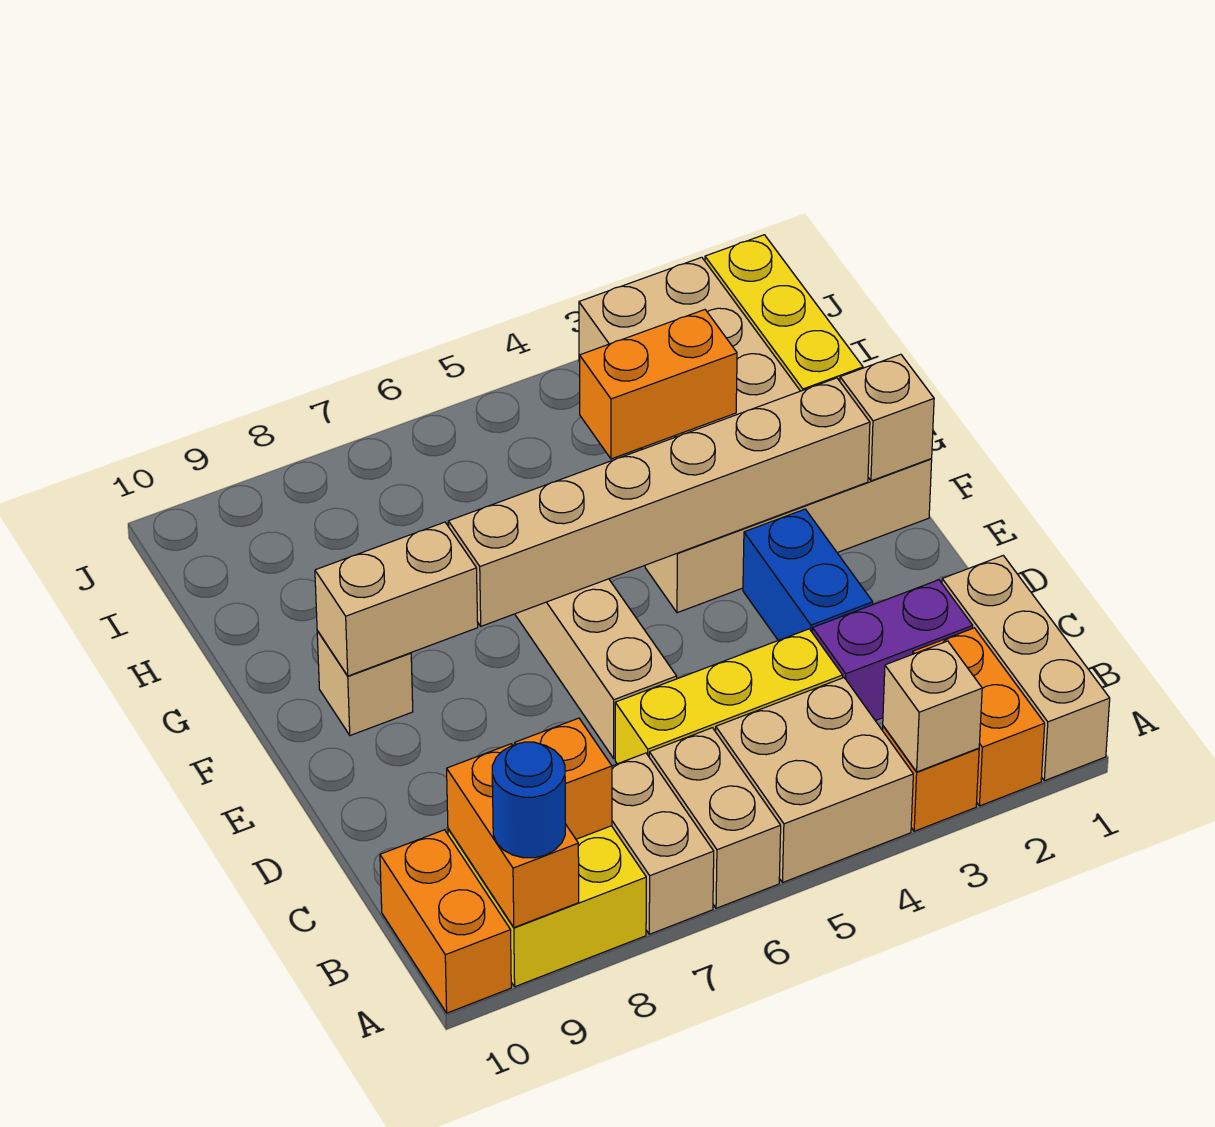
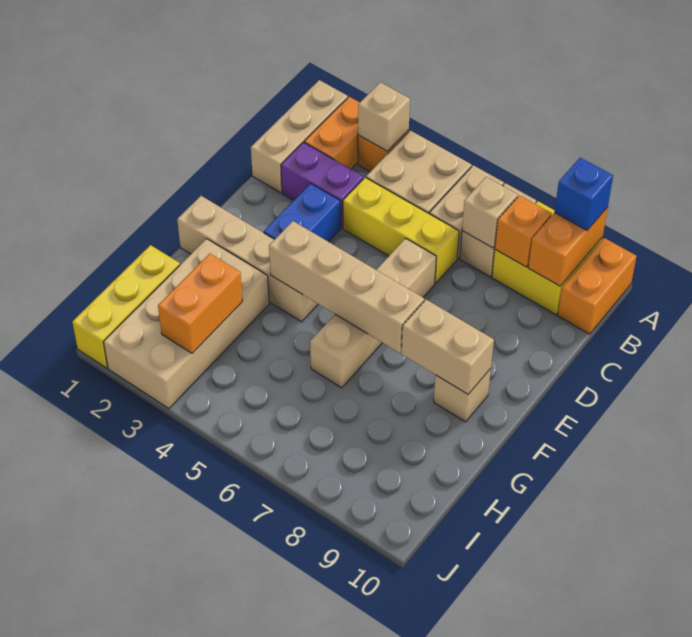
blue 1x1 round brick [492,742,565,858] -> blue 1x1 brick [554,158,613,230]
tan 1x1 brick [840,354,934,481] -> tan 1x1 brick moved to [462,177,518,248]
tan 1x6 brick [448,378,870,626] -> tan 1x4 brick [269,221,424,353]
orange 1x2 brick [580,310,737,459] -> orange 1x2 brick turned to [158,253,243,353]

